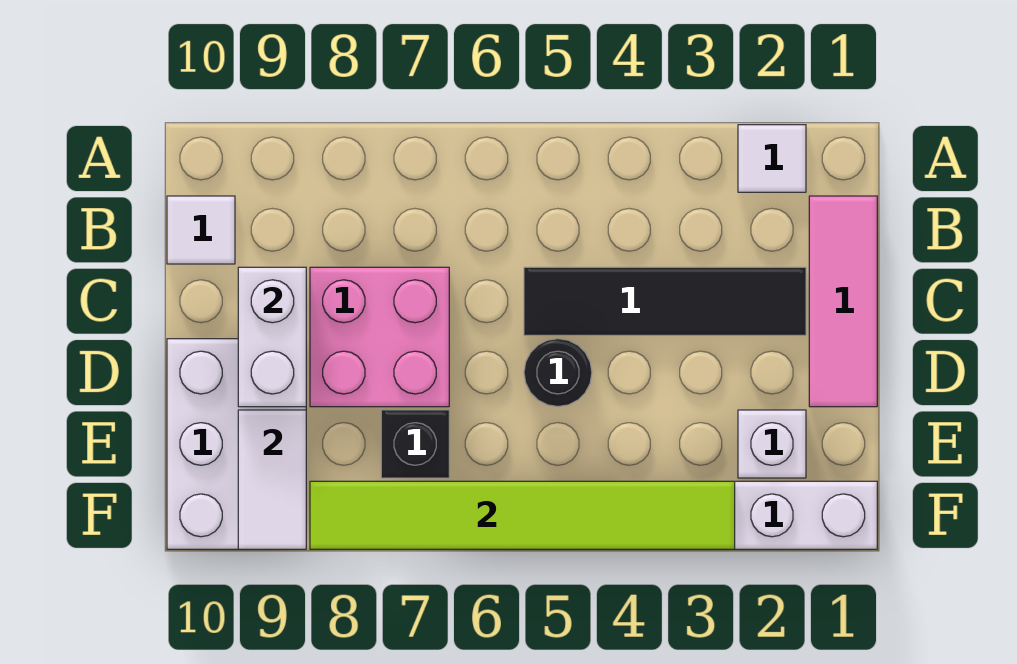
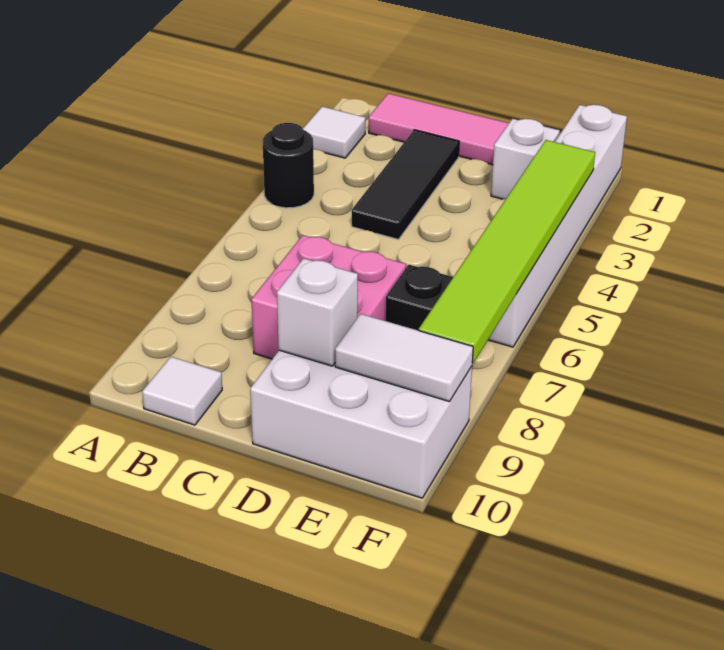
black 1x4 tile [524,267,806,335] -> black 1x3 tile [352,130,459,239]
white 1x2 brick [238,267,306,407] -> white 1x1 brick [277,258,358,366]
black 1x1 round brick [524,339,592,407] -> black 1x1 round brick moved to [263,123,314,208]

